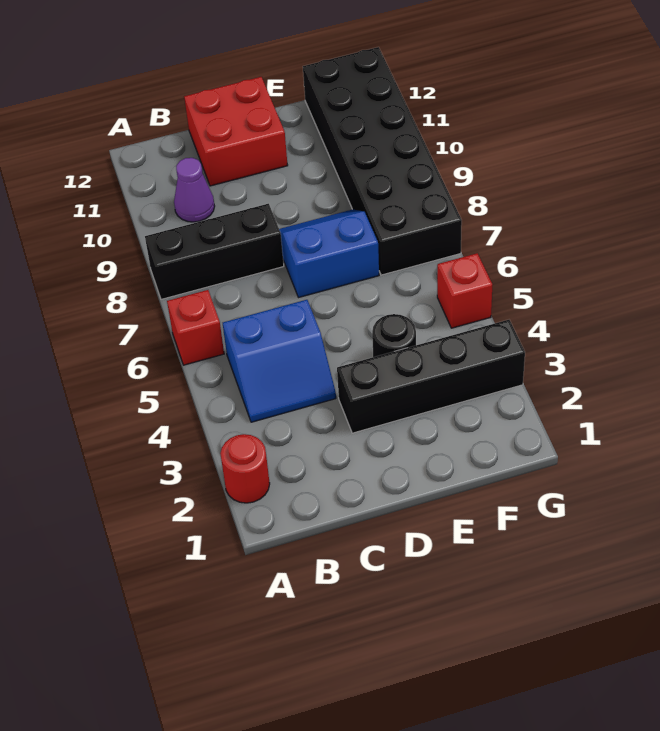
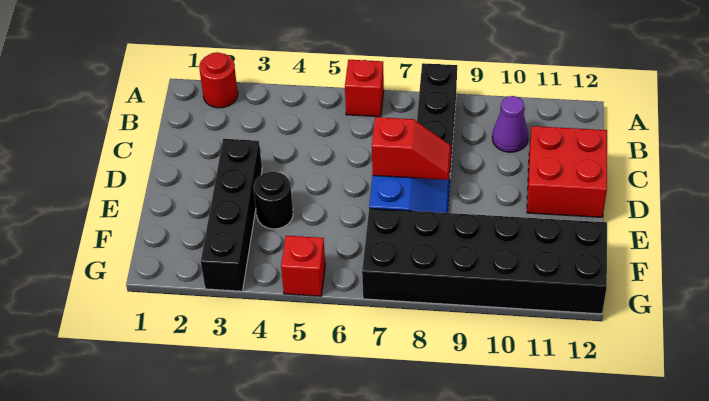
blue 2x2 slope [223,300,336,422] -> none
none -> red 1x2 slope [372,117,451,180]

